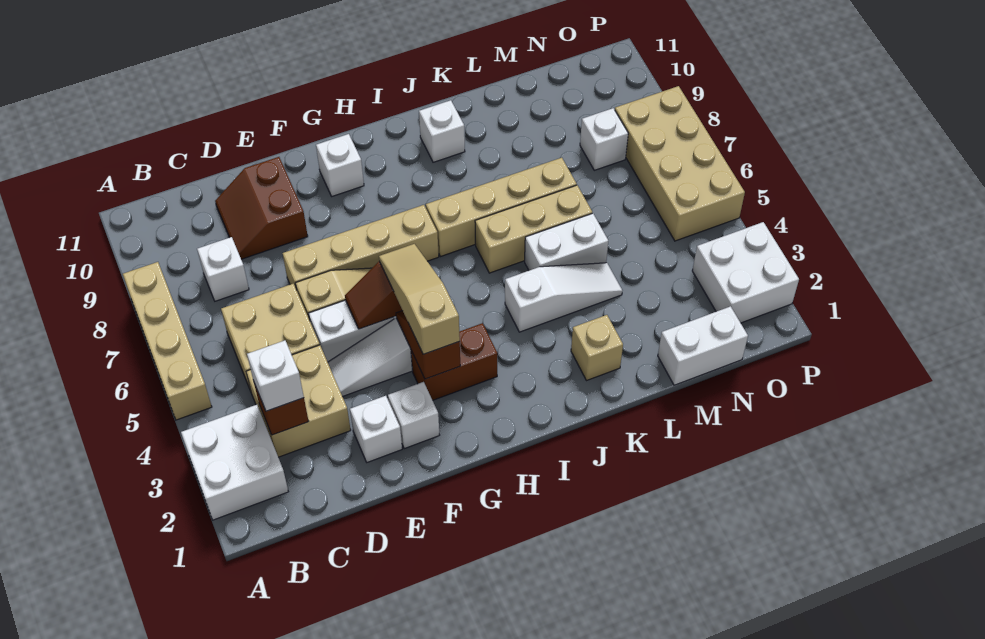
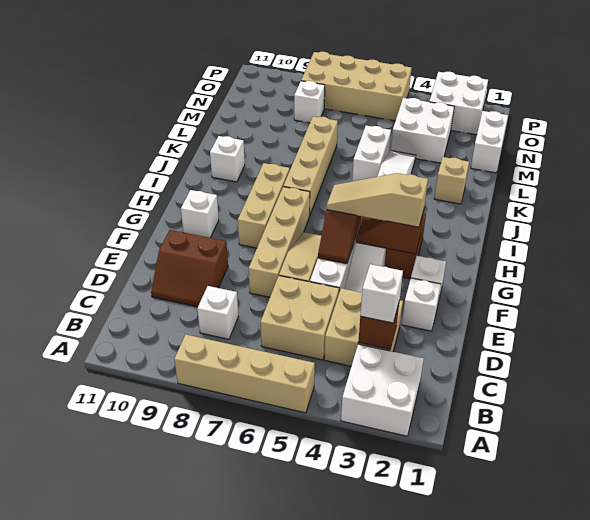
tan 1x3 brick [475,185,592,273] -> tan 1x3 brick moved to [238,163,290,248]
none -> white 2x2 brick [391,98,454,163]

